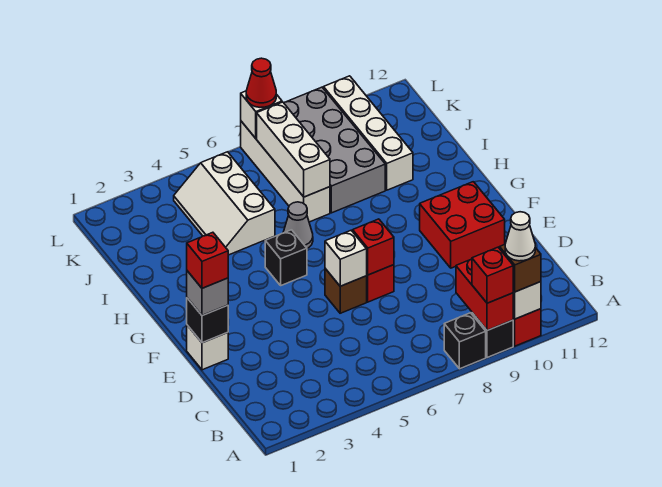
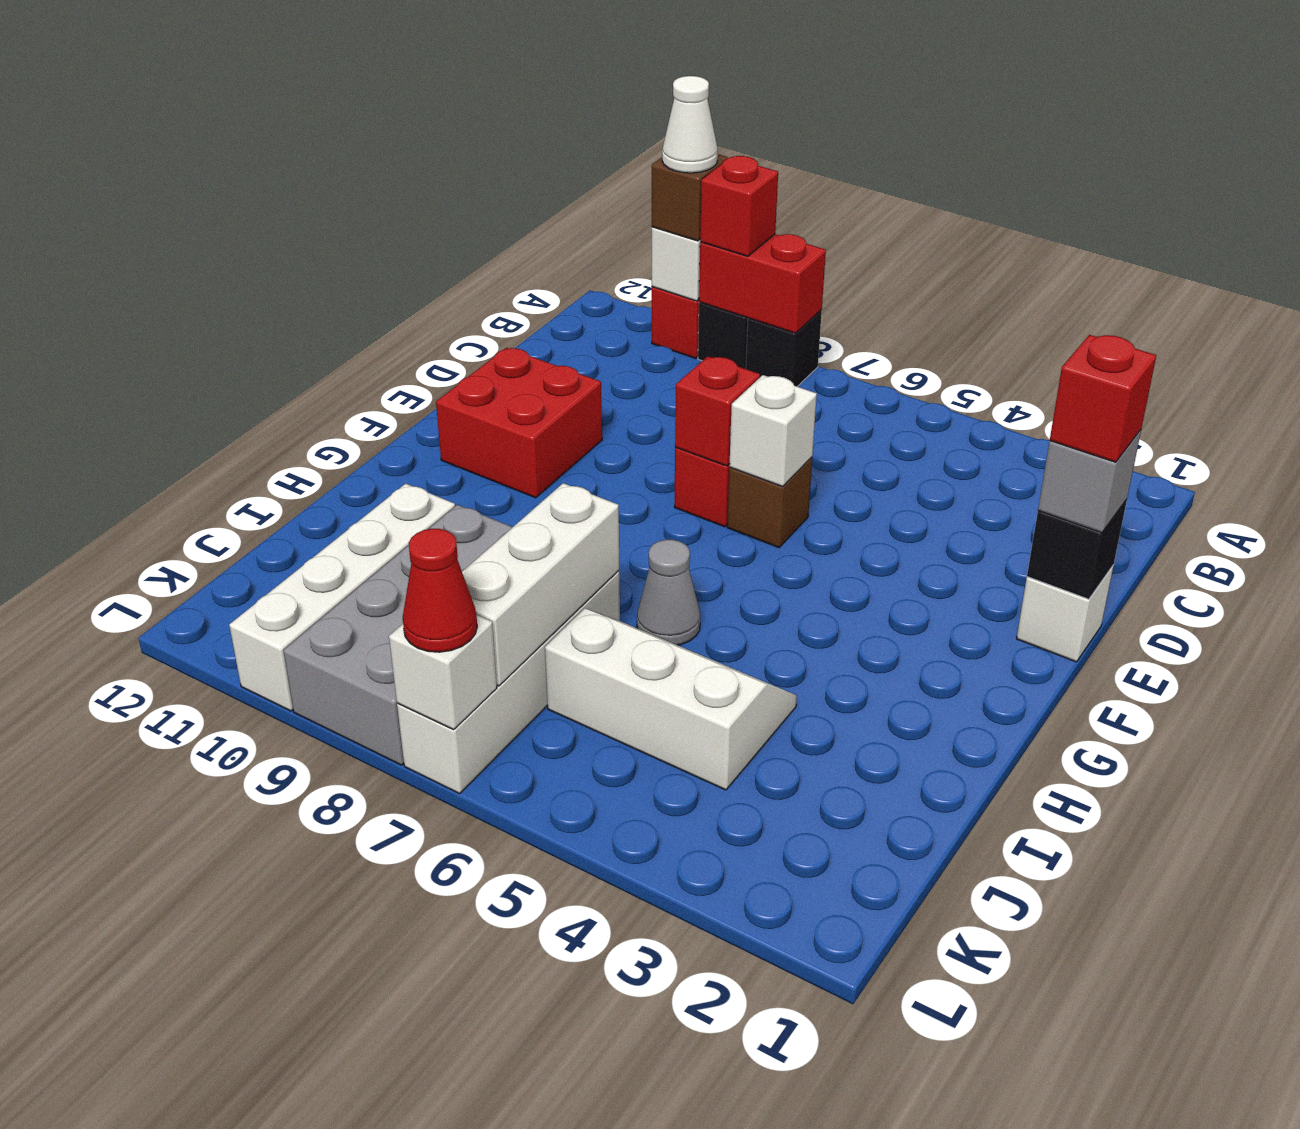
red 1x2 brick [456,259,513,330] -> red 1x2 brick turned to [699,234,826,333]
black 1x1 brick [265,230,307,285] -> none
white 2x3 slope [174,152,275,255] -> white 2x3 slope turned to [545,608,797,790]

